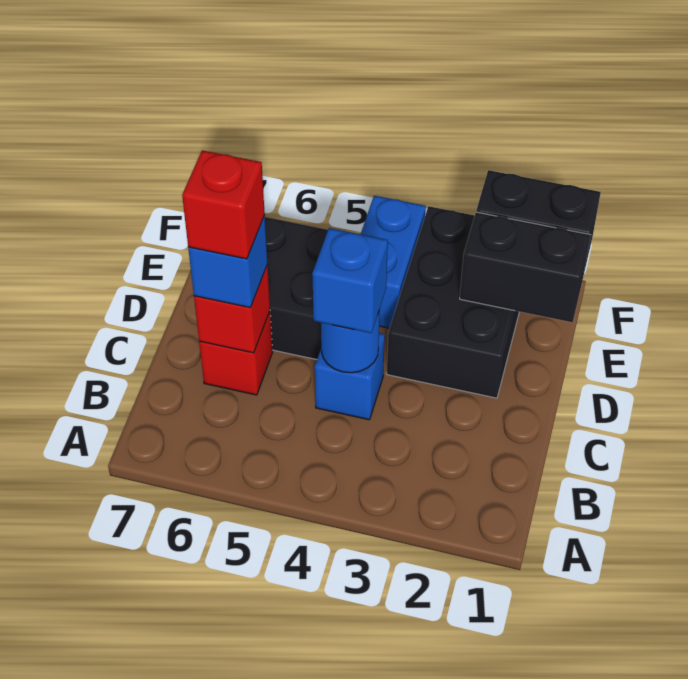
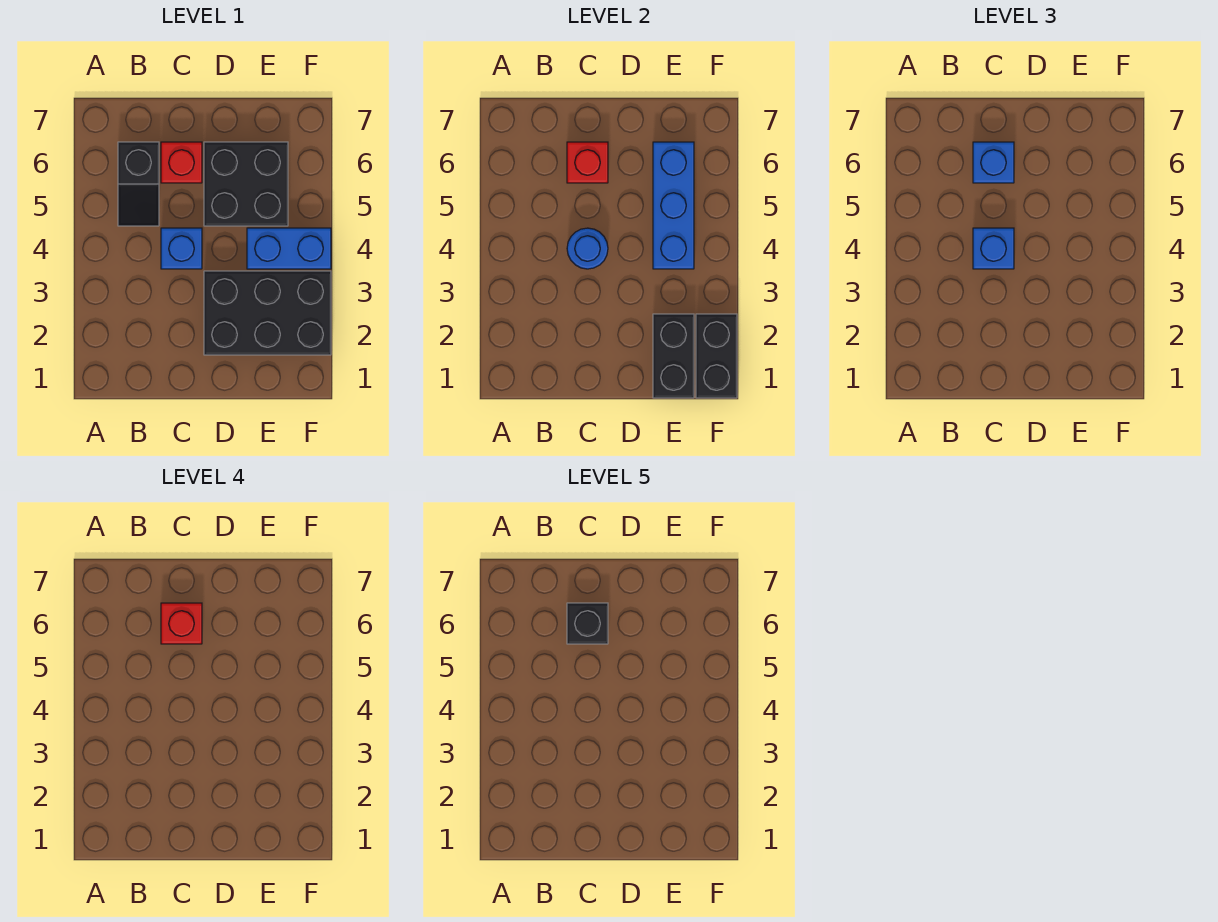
none -> black 1x2 slope [118,142,159,226]
none -> black 1x1 brick [567,603,608,644]
none -> blue 1x3 brick [653,142,694,269]

